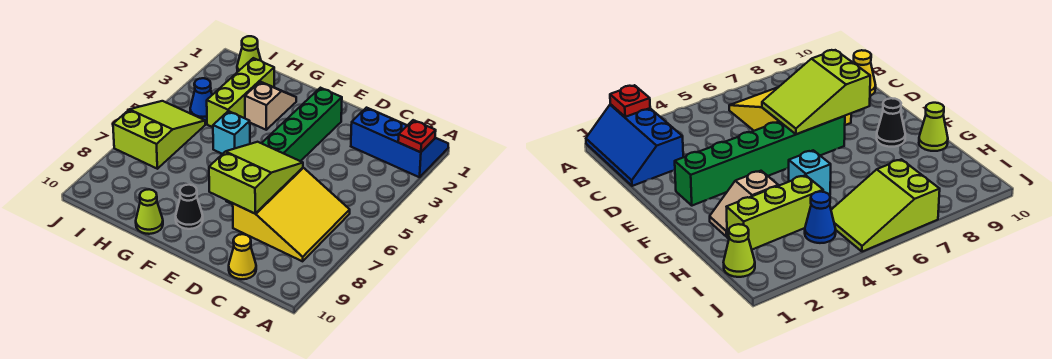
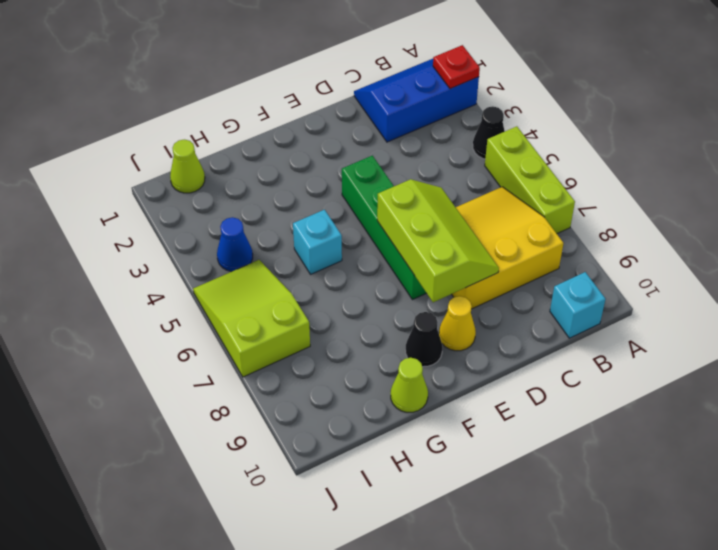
none -> black 1x1 cone [473,106,505,159]
yellow 3x3 slope [233,168,350,261] -> yellow 3x3 slope turned to [452,187,563,309]
none -> cyan 1x1 brick [550,272,606,338]
yellow 1x1 cone [229,234,256,279] -> yellow 1x1 cone moved to [439,296,476,351]
lime 2x3 slope [209,142,303,214] -> lime 2x3 slope turned to [377,179,499,302]
green 1x6 brick [226,88,342,204] -> green 1x4 brick [342,156,426,300]
tan 1x2 slope [245,82,296,130] -> none
lime 1x3 brick [207,58,274,127] -> lime 1x3 brick moved to [485,126,575,233]

